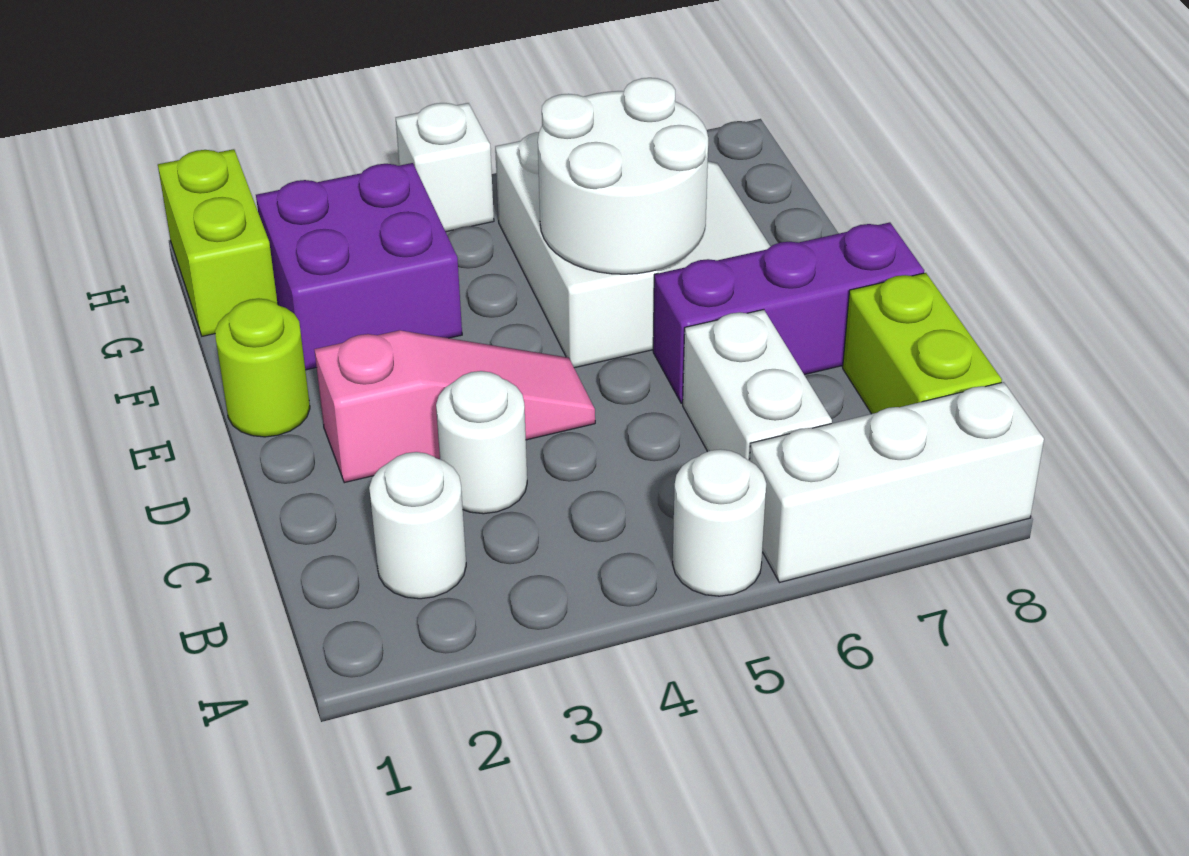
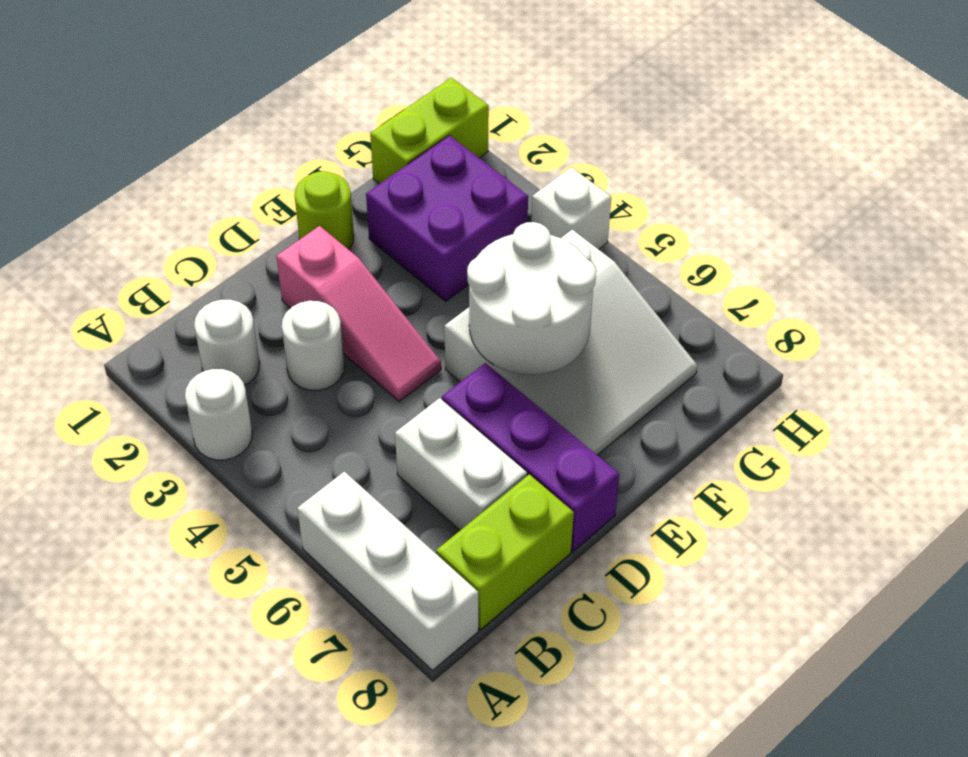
white 1x1 round brick [673,449,766,596] -> white 1x1 round brick moved to [185,369,252,460]
white 1x2 brick [683,310,832,461] -> white 1x2 brick turned to [395,398,527,530]

